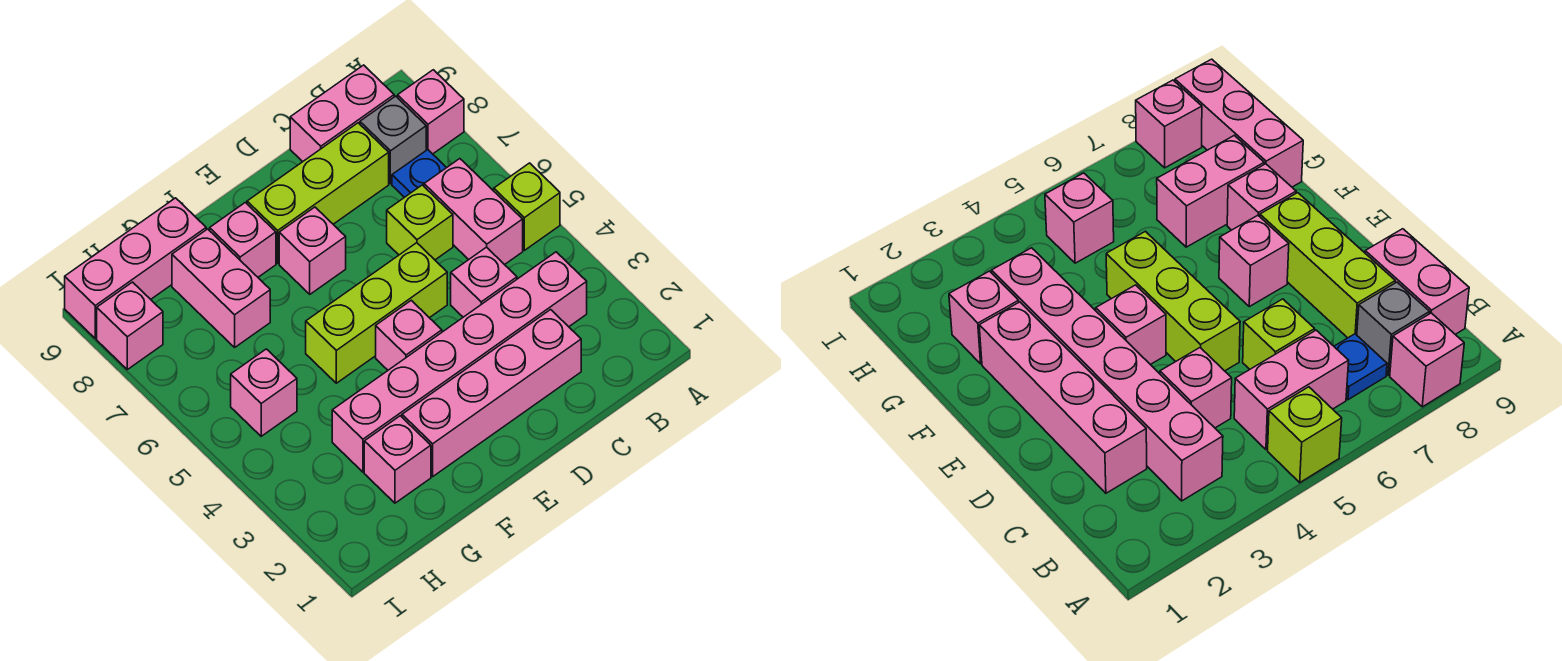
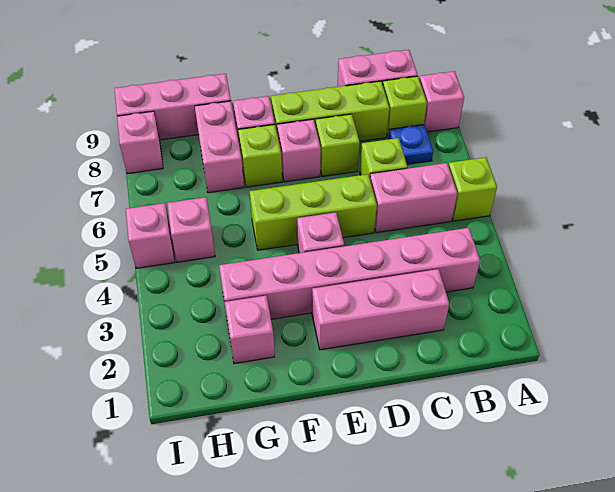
pink 1x2 brick [424,159,523,265] -> pink 1x2 brick turned to [370,163,457,233]
grey 1x1 brick [360,96,426,184] -> lime 1x1 brick [383,76,427,137]
pink 1x4 brick [402,310,581,476] -> pink 1x3 brick [312,269,449,350]
pink 1x1 brick [451,247,517,317] -> pink 1x1 brick moved to [126,203,175,268]
none -> lime 1x1 brick [316,114,360,176]
none -> lime 1x1 brick [238,125,282,187]

